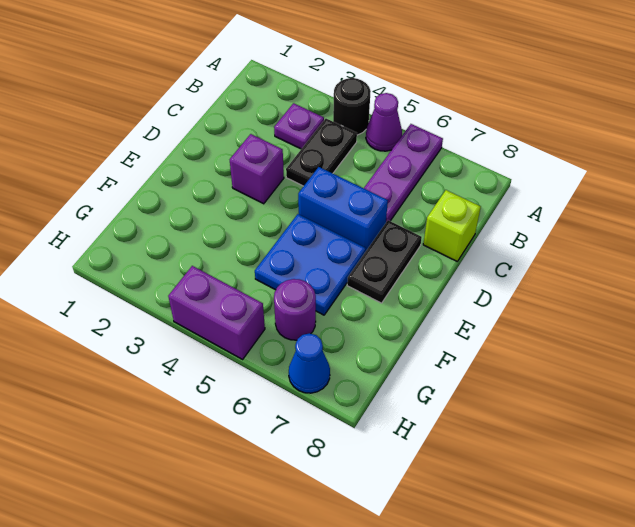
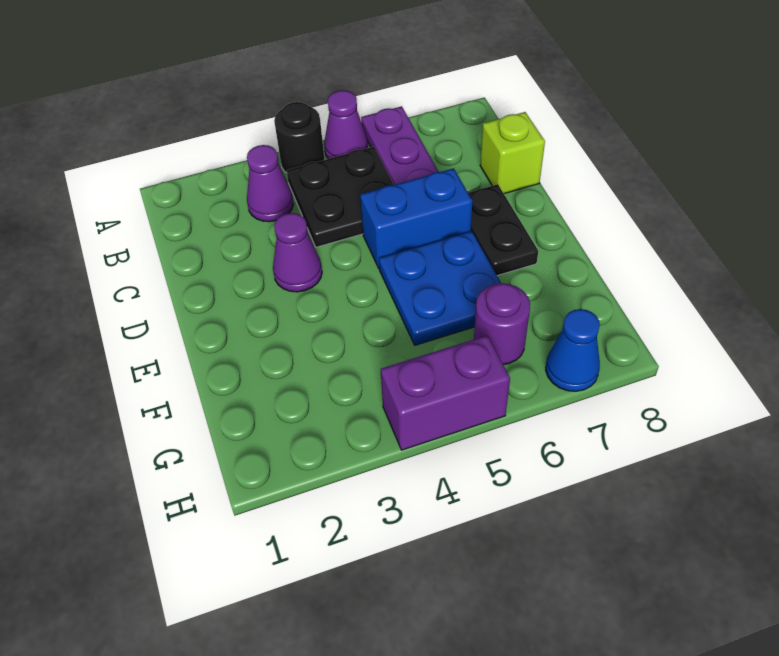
purple 1x1 plate [274,103,324,149] -> purple 1x1 cone [247,145,294,222]
black 1x2 plate [286,119,357,186] -> black 2x2 plate [287,147,394,247]
purple 1x1 brick [230,134,284,204] -> purple 1x1 cone [273,213,322,292]

